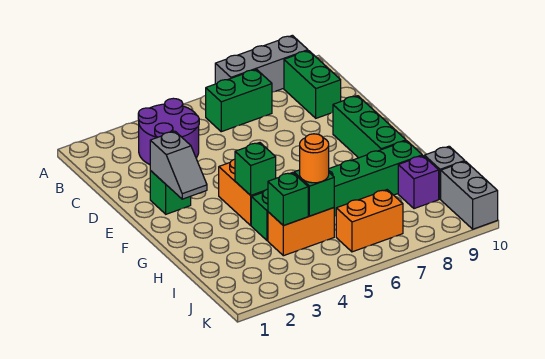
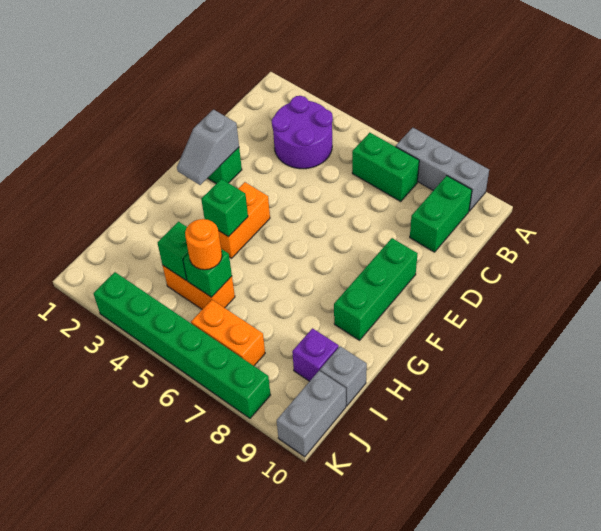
green 1x6 brick [251,141,422,241] -> green 1x6 brick moved to [94,272,270,418]

